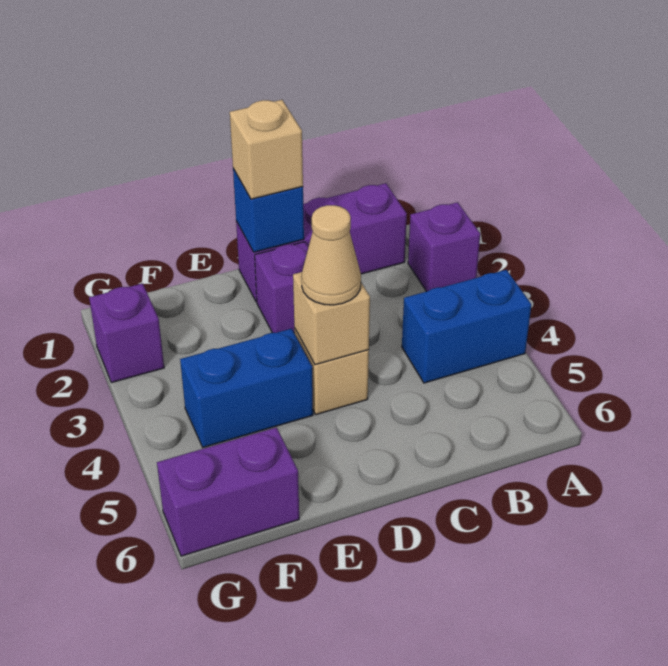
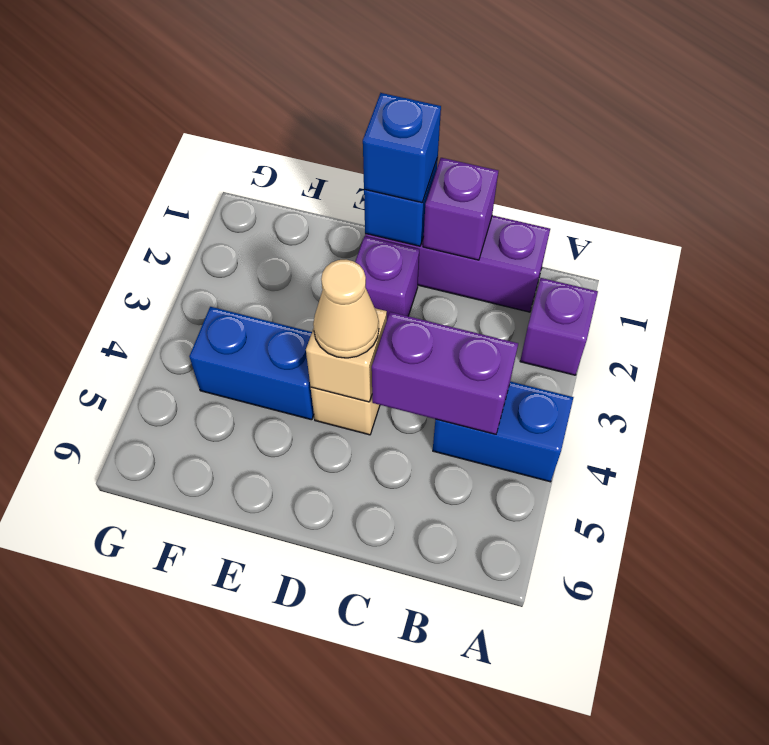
tan 1x1 brick [230,100,303,199] -> blue 1x1 brick [363,93,441,203]
purple 1x2 brick [157,427,299,556] -> purple 1x2 brick moved to [372,312,518,434]
purple 1x1 brick [89,284,164,383] -> purple 1x1 brick moved to [423,158,498,260]

